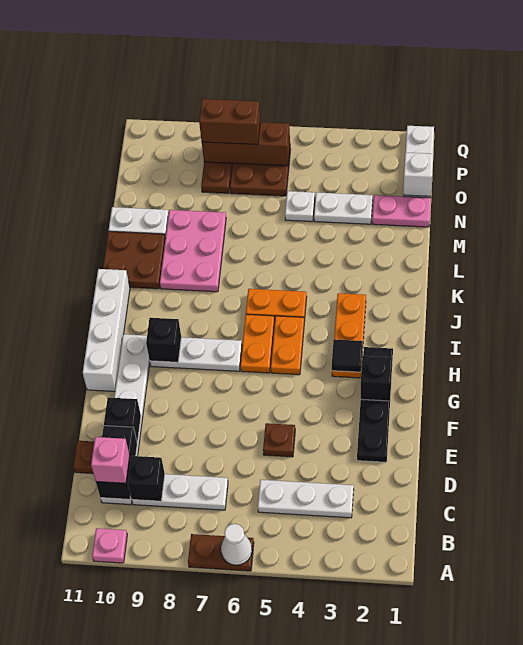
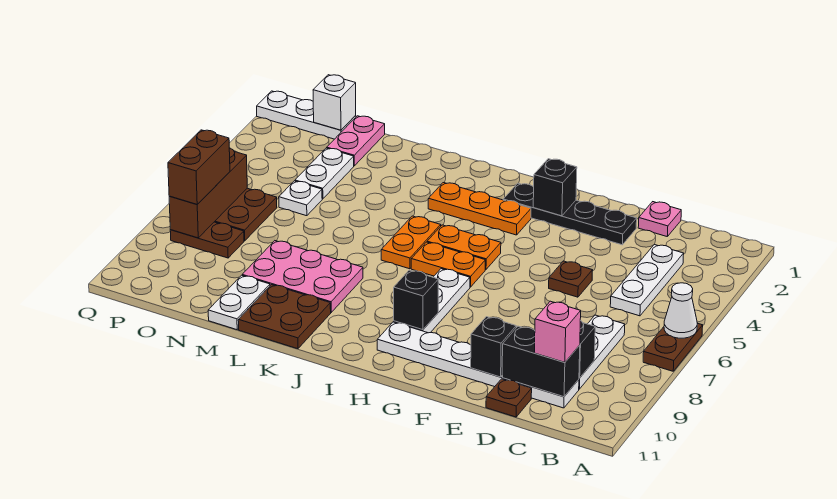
pink 1x1 plate [92,528,127,563] -> pink 1x1 plate moved to [638,202,681,236]
white 1x4 brick [83,269,130,391] -> none
black 1x1 tile [332,339,363,372] -> none

